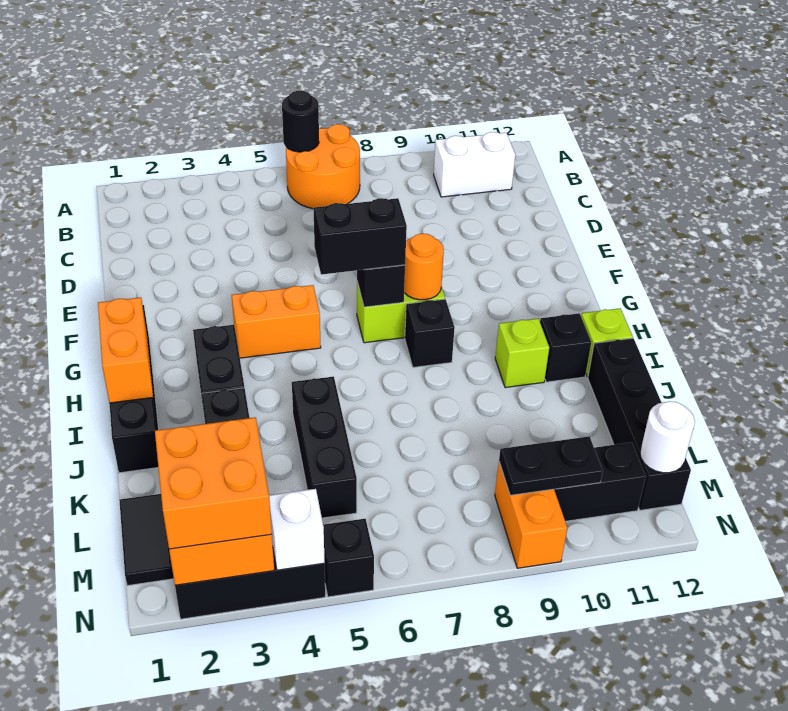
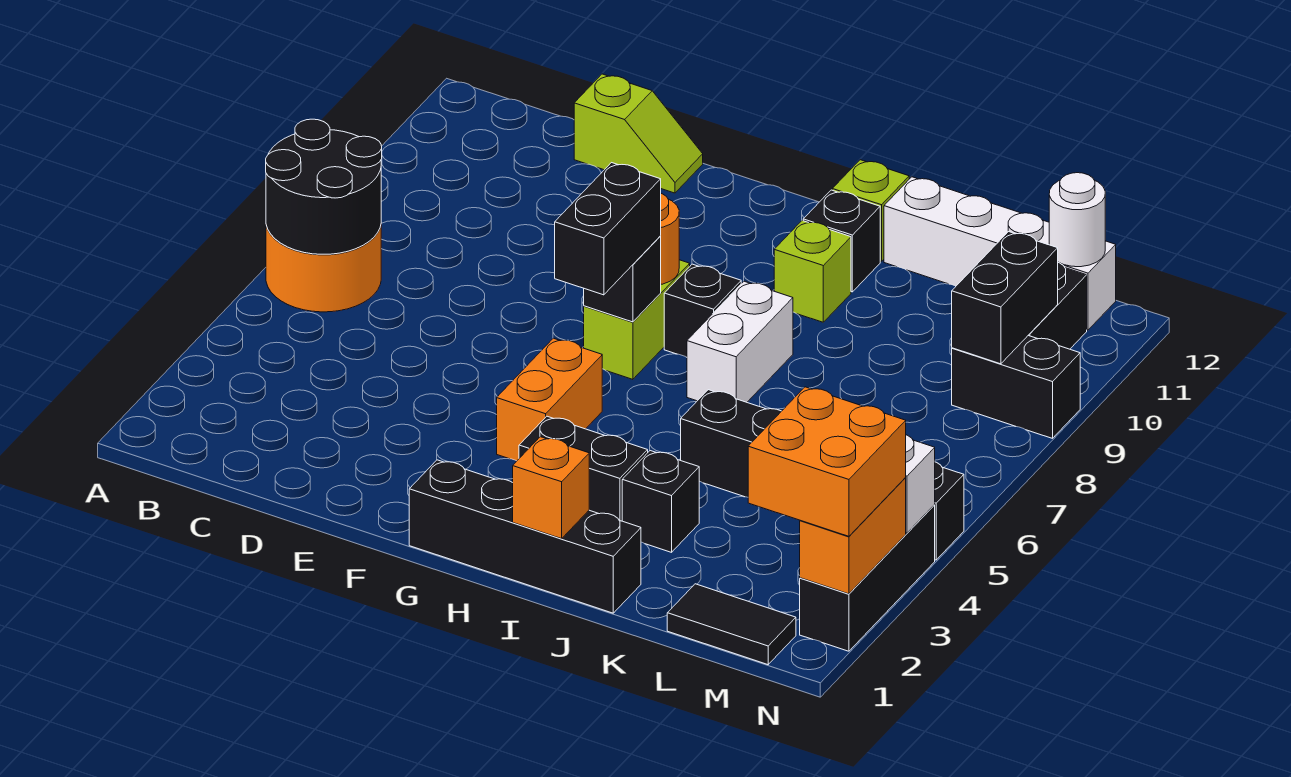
black 1x1 round brick [282,91,319,152] -> black 2x2 round brick [266,119,382,254]
white 1x2 brick [434,132,515,197] -> white 1x2 brick moved to [687,281,793,402]
none -> lime 1x2 slope [574,74,703,193]
orange 1x2 brick [98,298,153,403] -> orange 1x1 brick [513,437,589,539]
black 1x4 brick [588,338,691,510] -> white 1x4 brick [884,177,1116,330]
orange 1x2 brick [495,462,567,568] -> black 1x2 brick [952,336,1080,438]
black 1x2 plate [499,436,603,495] -> black 1x2 brick [952,231,1058,364]

